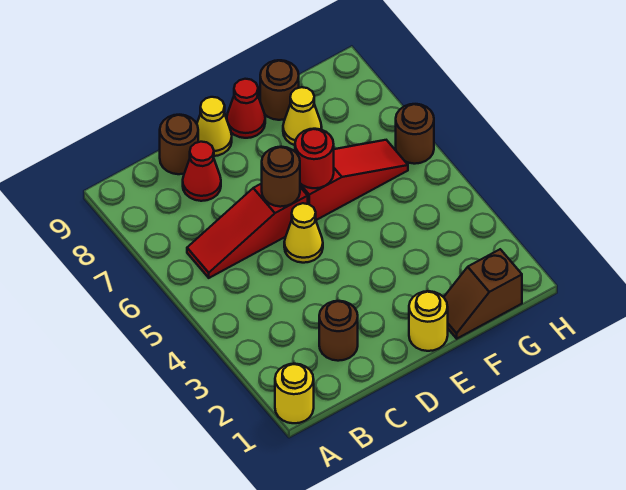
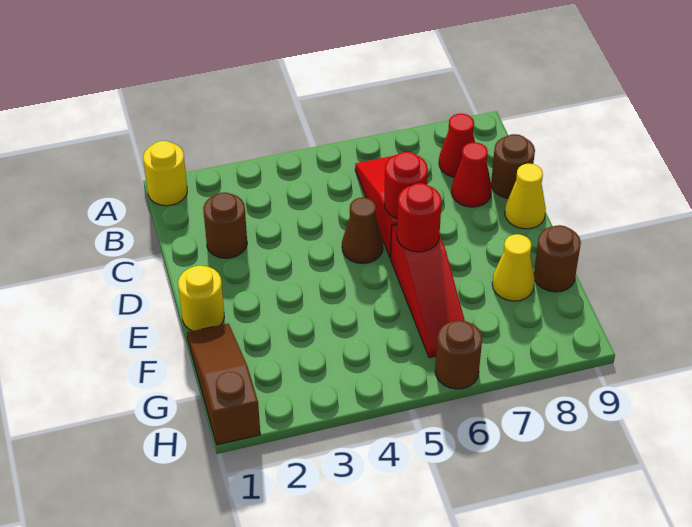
yellow 1x1 cone [284,203,323,263] -> brown 1x1 cone [342,198,383,263]
brown 1x1 round brick [262,147,300,207] -> red 1x1 round brick [384,152,428,218]
red 1x1 cone [227,79,265,138] -> red 1x1 cone moved to [439,114,475,177]
brown 1x2 slope [444,249,522,339] -> brown 1x3 slope [187,323,260,445]

